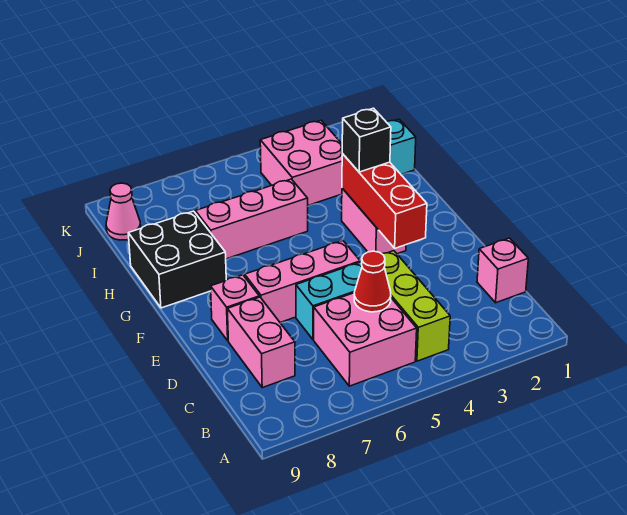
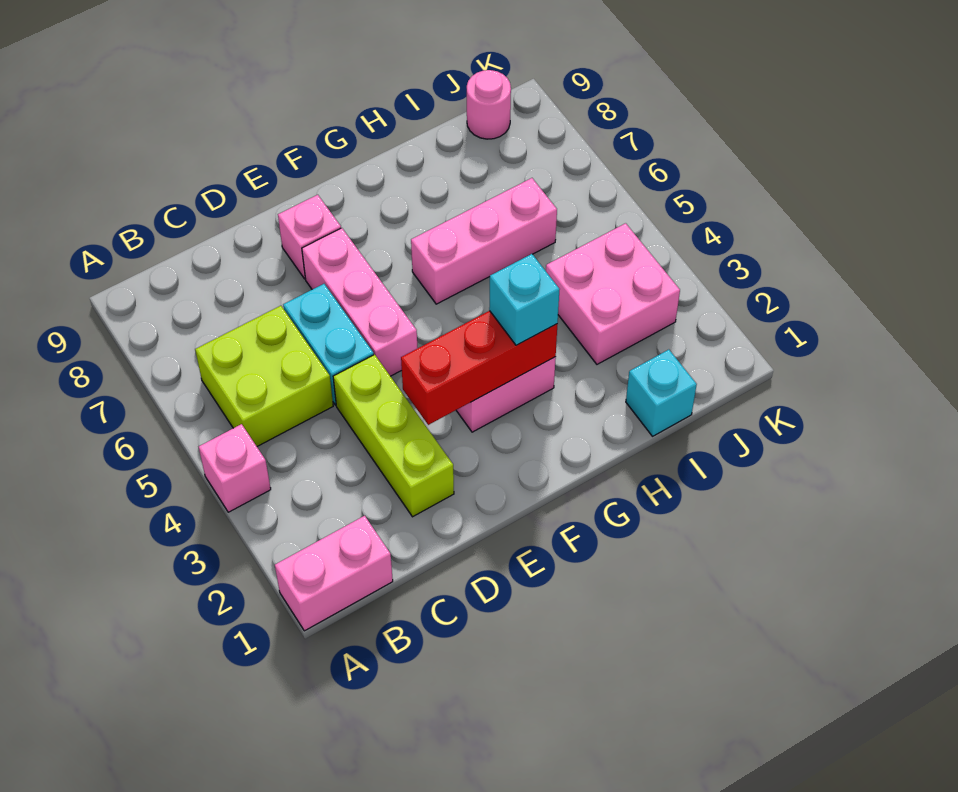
lime 1x3 brick [383,251,450,361] -> lime 1x3 brick turned to [333,355,454,517]
pink 2x2 brick [314,293,417,386] -> lime 2x2 brick [195,306,333,446]
pink 1x1 brick [477,238,528,303] -> pink 1x1 brick moved to [199,424,271,512]
red 1x1 cone [354,251,391,312] -> none
pink 1x2 brick [227,297,295,388] -> pink 1x2 brick moved to [275,516,393,631]
black 1x1 brick [342,108,391,172] -> cyan 1x1 brick [489,254,560,345]
black 2x2 brick [128,211,226,308] -> none
pink 1x3 brick [195,179,308,259] -> pink 1x3 brick turned to [411,178,557,304]
pink 1x1 cone [106,183,141,240] -> pink 1x1 round brick [467,70,511,139]

